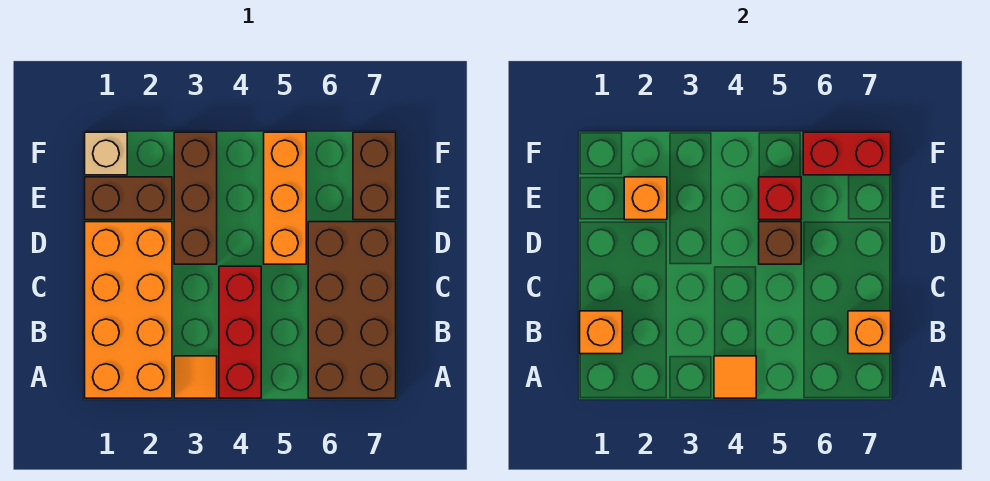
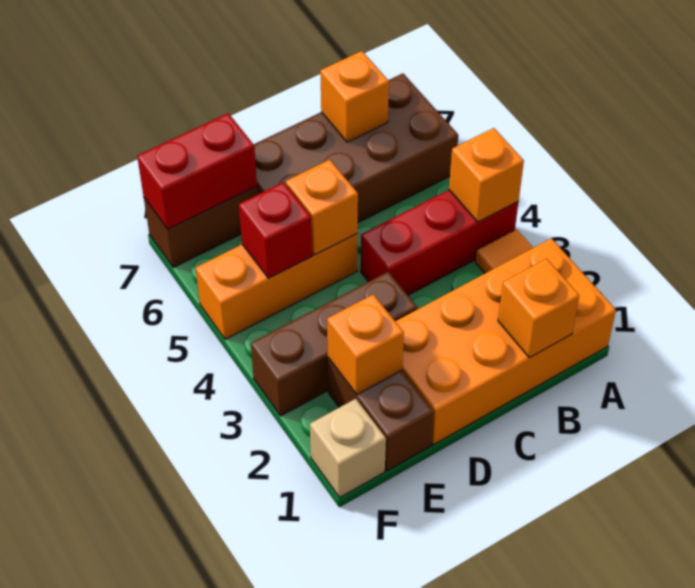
orange 1x1 tile [714,356,756,398] -> orange 1x1 brick [449,128,524,222]
brown 1x1 brick [759,222,801,264] -> orange 1x1 brick [286,160,358,255]
red 1x2 brick [803,132,891,175] -> red 1x2 brick turned to [137,113,257,229]

